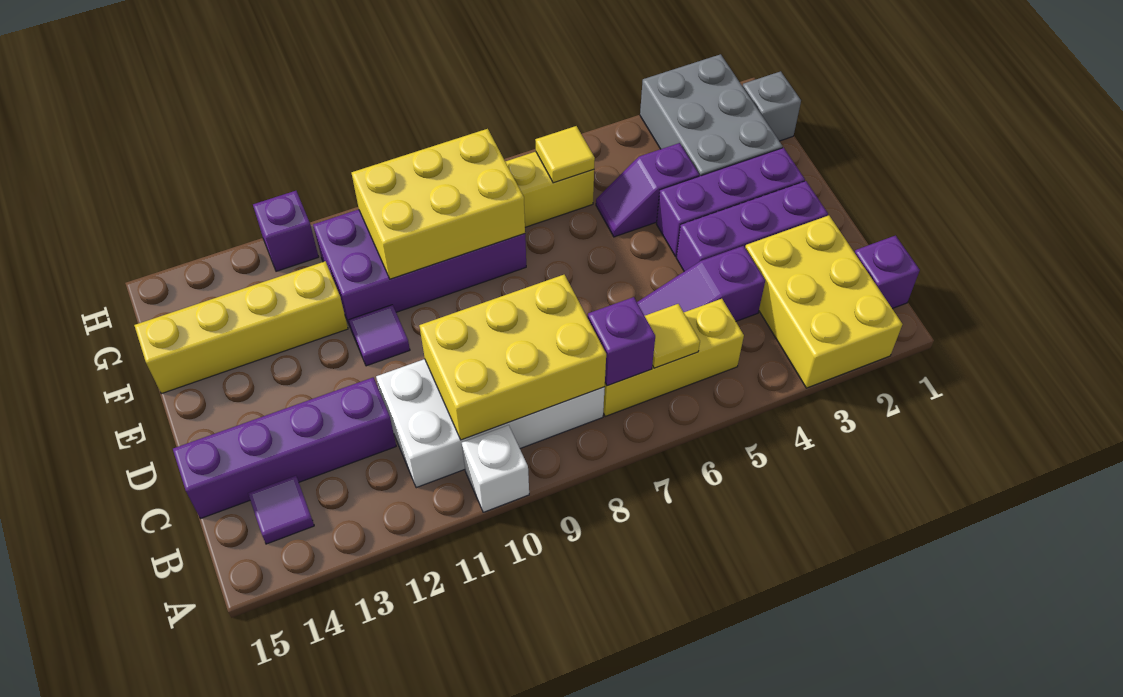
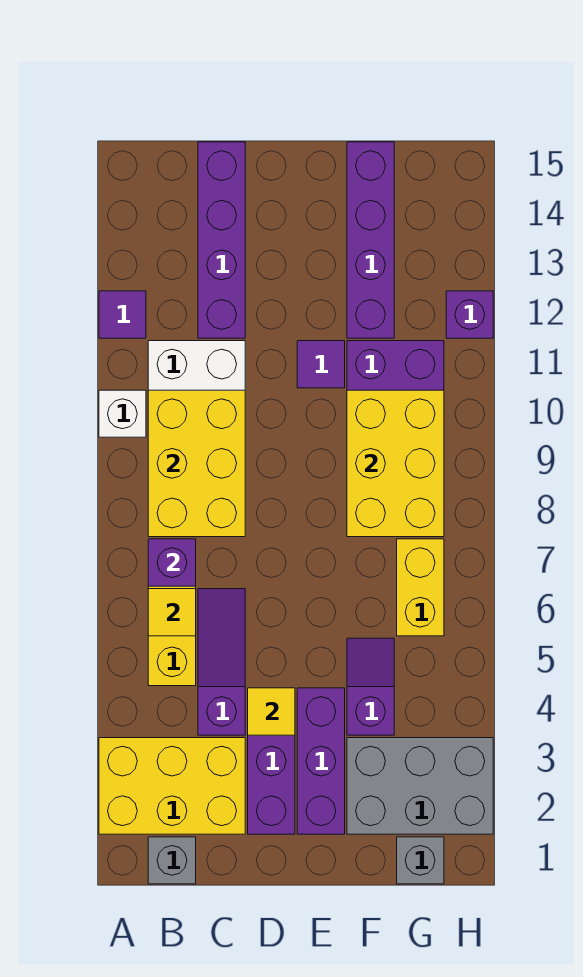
purple 1x1 brick [855,236,920,309] -> grey 1x1 brick [148,837,196,884]
purple 1x1 tile [248,476,314,544] -> purple 1x1 tile moved to [99,291,146,338]
yellow 1x4 brick [134,261,348,394] -> purple 1x4 brick [347,142,394,338]
yellow 1x1 tile [535,126,595,183] -> yellow 1x1 tile moved to [248,688,295,735]

